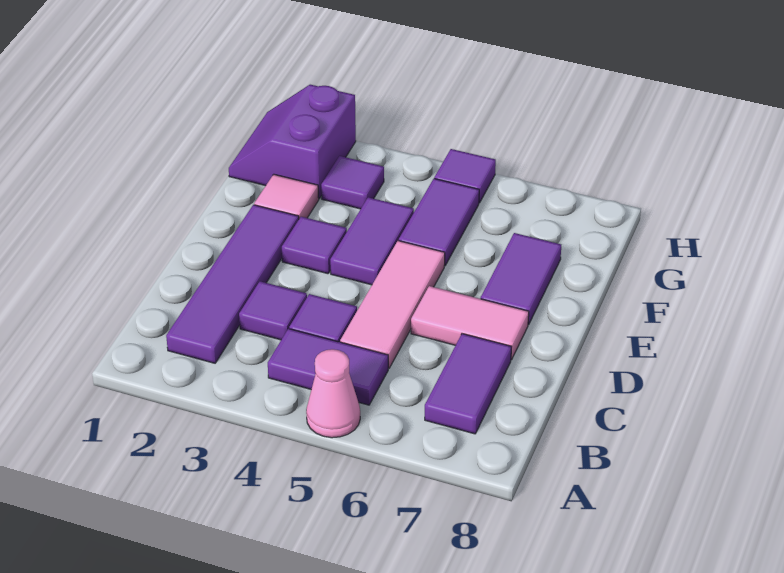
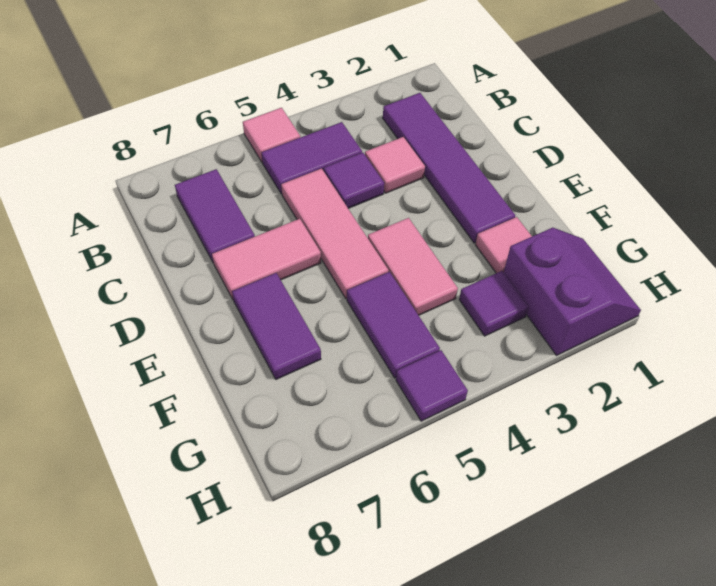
pink 1x1 cone [306,349,360,438] -> pink 1x1 tile [243,108,300,162]
purple 1x1 tile [239,281,307,340] -> pink 1x1 tile [365,137,425,193]
purple 1x1 tile [282,217,347,274] -> none
purple 1x2 tile [330,197,414,285] -> pink 1x2 tile [368,218,458,315]

